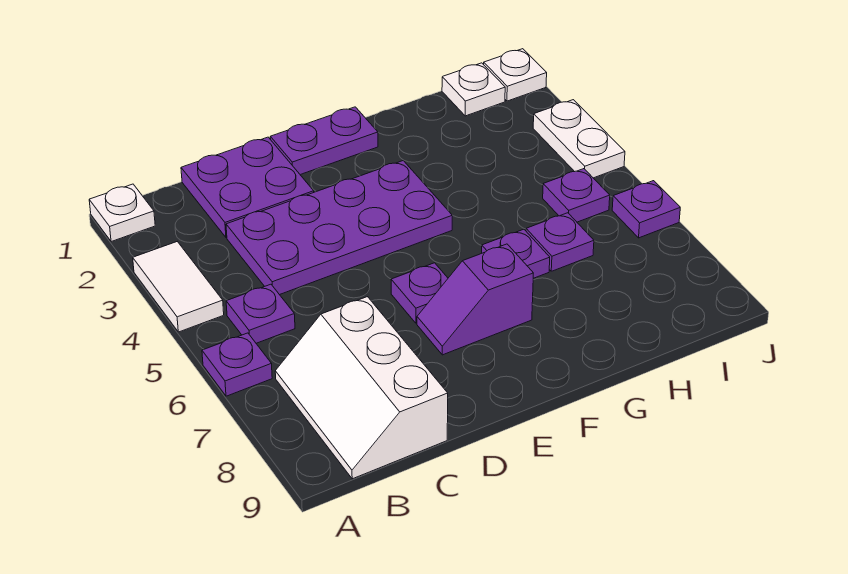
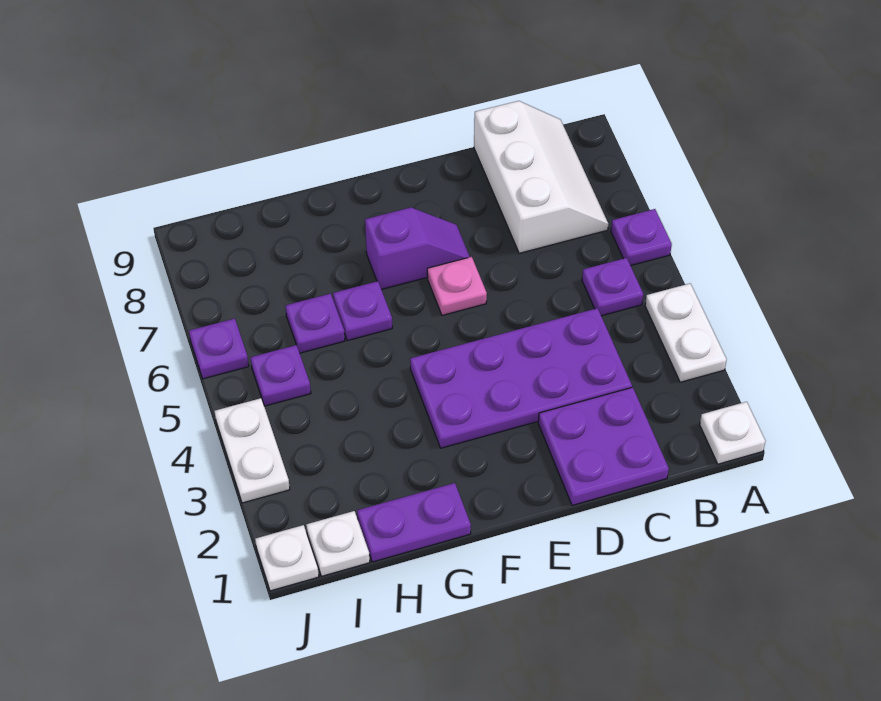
white 1x2 tile [133,242,224,332] -> white 1x2 plate [645,284,727,382]
purple 1x2 plate [270,107,378,175] -> purple 1x2 plate moved to [357,483,471,562]
purple 1x1 plate [391,263,448,323] -> pink 1x1 plate [427,257,487,315]

